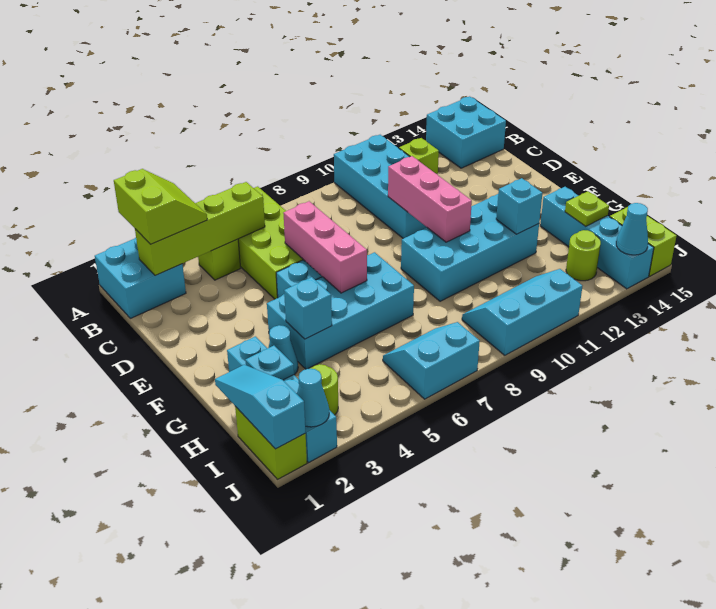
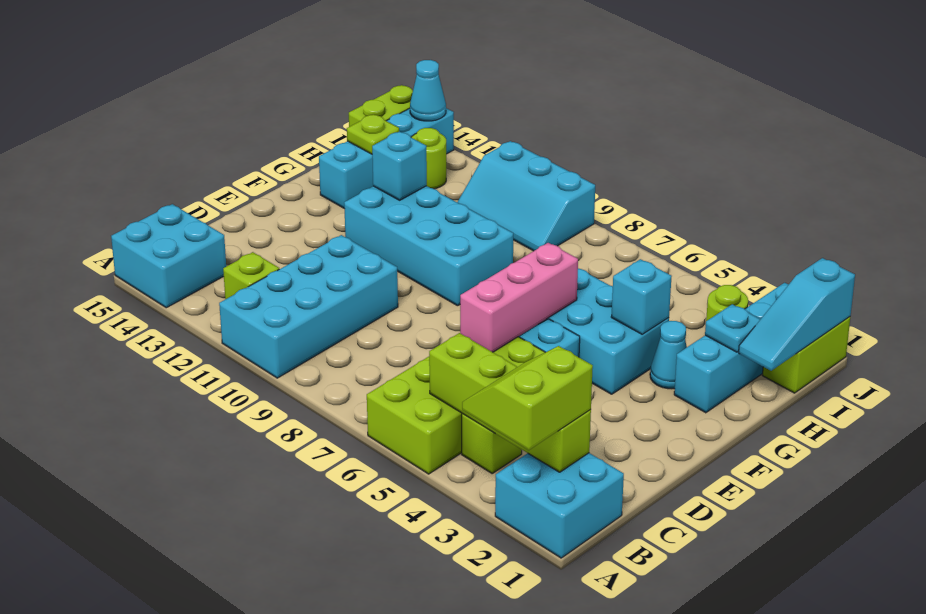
pink 1x3 brick [388,156,472,242] -> none
cyan 2x2 slope [383,322,480,399] -> none
cyan 1x1 cone [297,369,329,427] -> none

